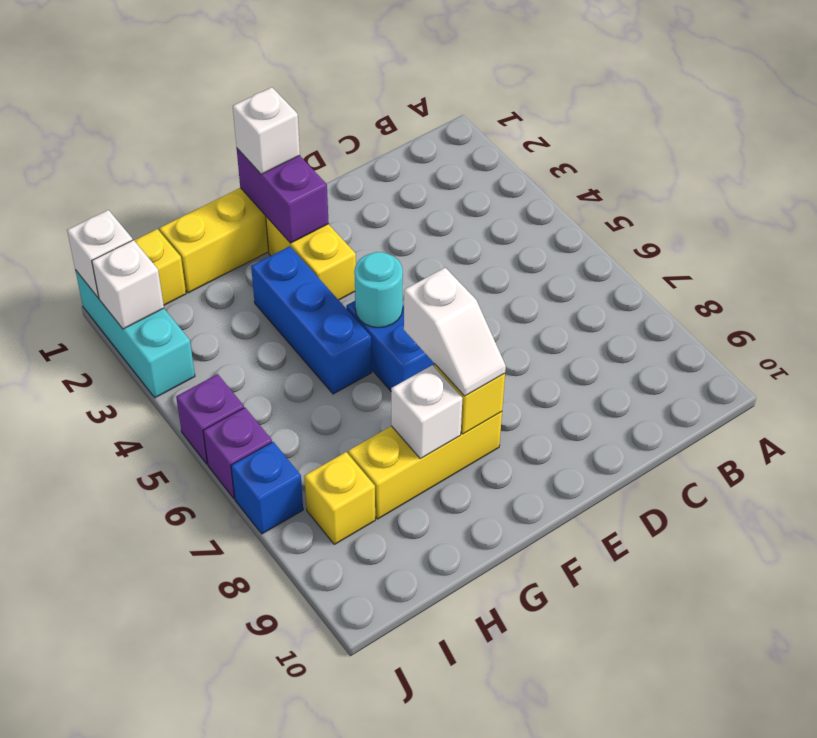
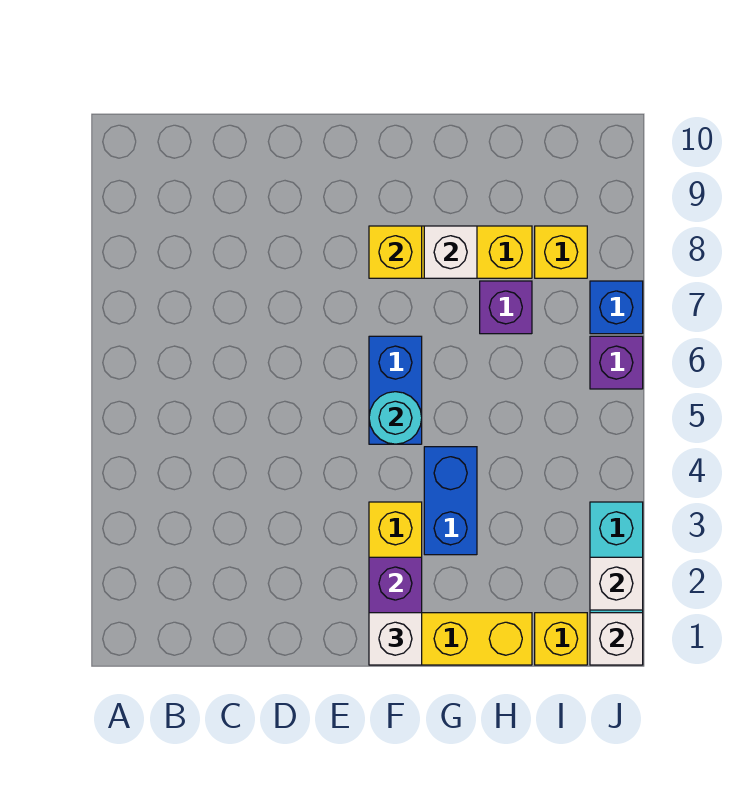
white 1x2 slope [404,268,506,396] -> none
blue 1x3 brick [251,246,372,394] -> blue 1x2 brick [424,447,477,555]
purple 1x1 brick [176,374,244,464] -> purple 1x1 brick moved to [480,281,532,334]

